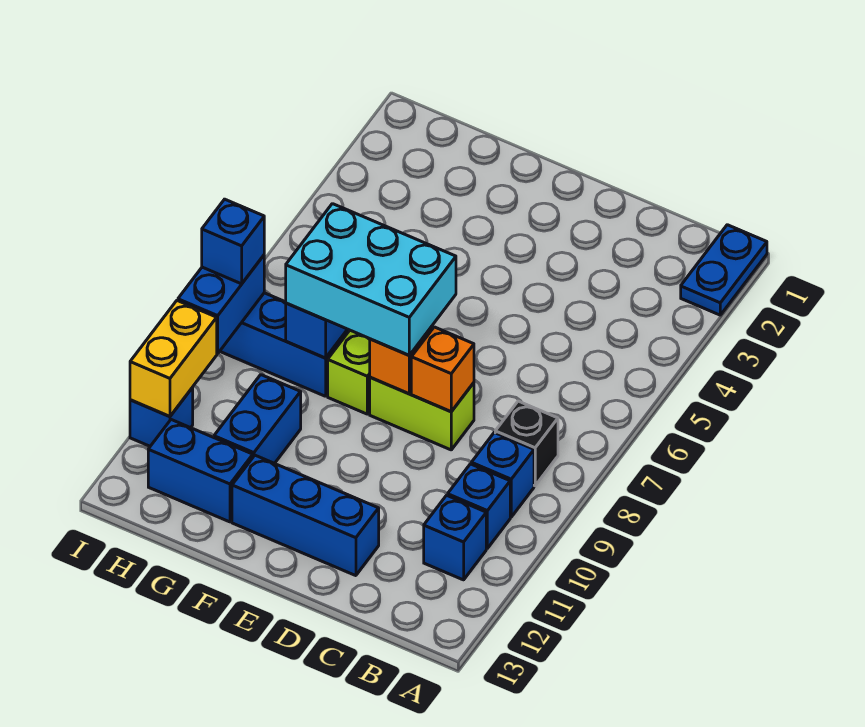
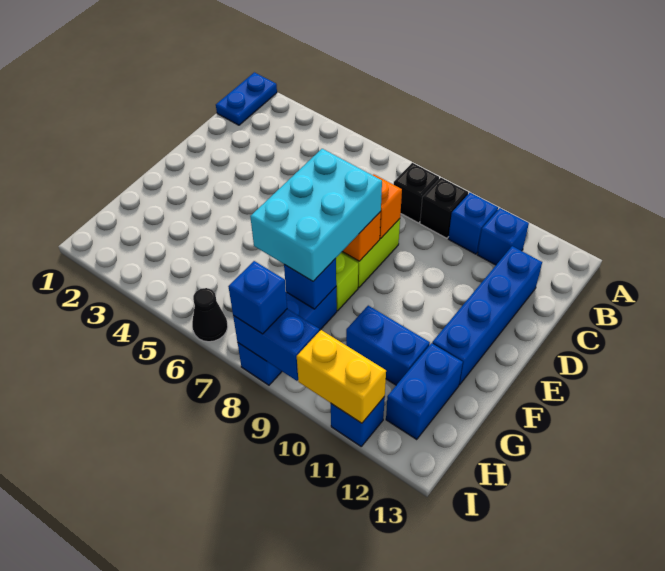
blue 1x2 plate [681,225,767,315] -> blue 1x2 plate turned to [216,72,277,125]
blue 1x1 brick [471,433,534,517] -> black 1x1 brick [420,178,468,238]
blue 1x3 brick [232,455,379,576] -> blue 1x4 brick [432,246,542,385]
none -> black 1x1 cone [192,288,228,342]

